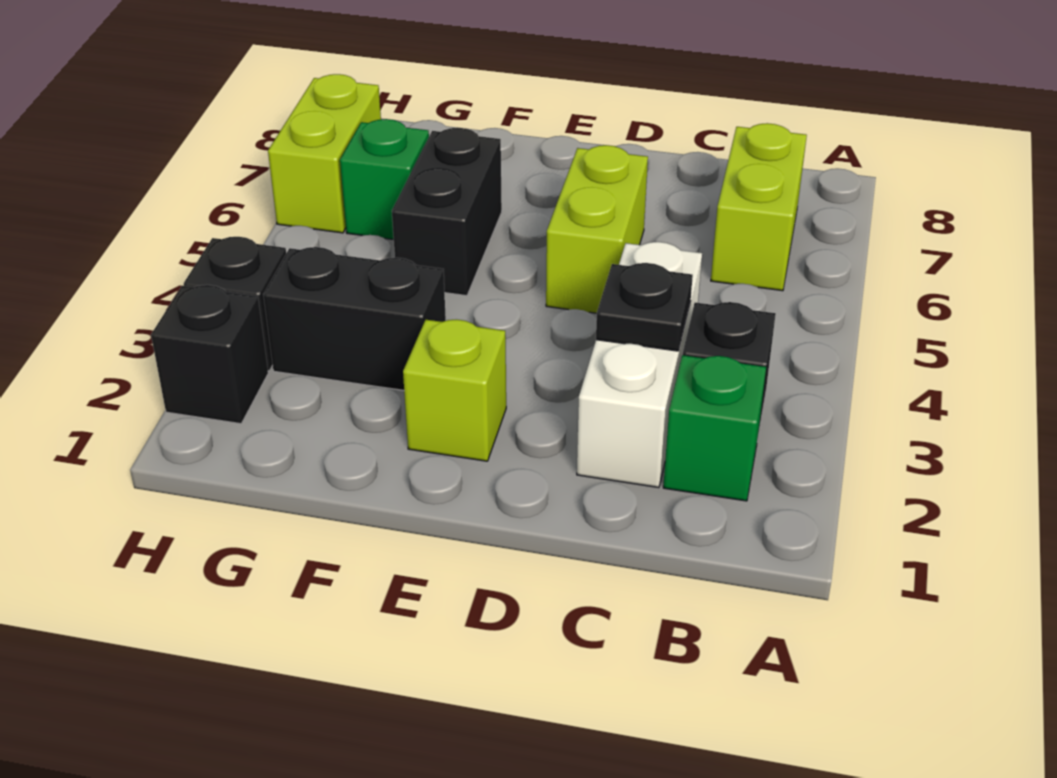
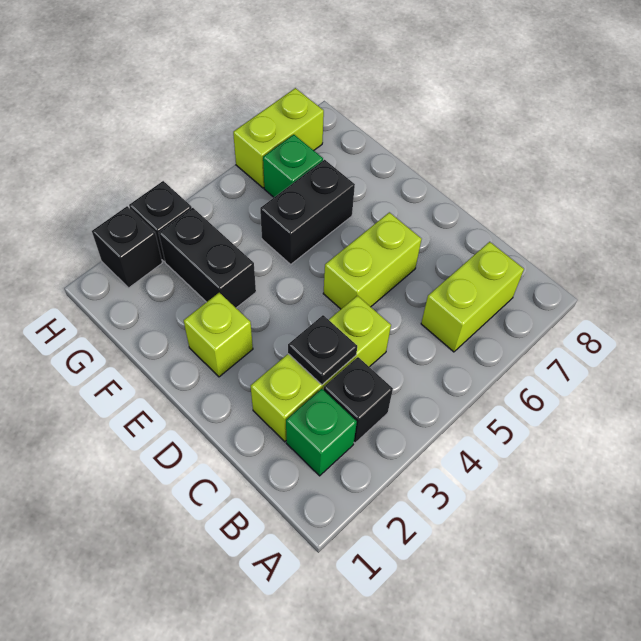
white 1x3 brick [577,242,702,488] -> lime 1x3 brick [251,296,391,442]

